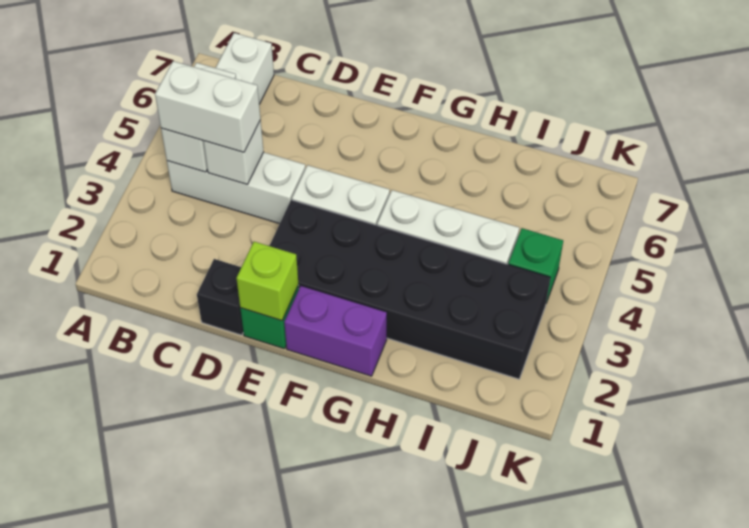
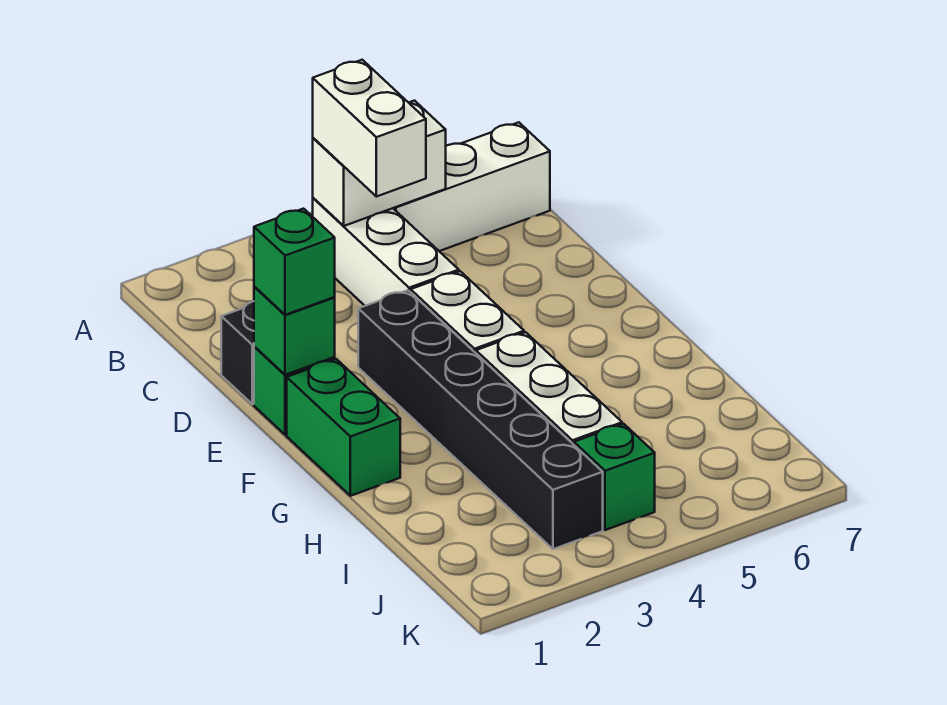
white 1x1 brick [204,120,264,185] -> none
lime 1x1 brick [236,242,299,321] -> green 1x1 brick [254,286,335,375]
none -> green 1x1 brick [254,209,335,315]
black 2x6 brick [270,200,550,379] -> black 1x6 brick [358,290,603,549]
purple 1x2 brick [284,286,387,376] -> green 1x2 brick [287,359,400,496]

